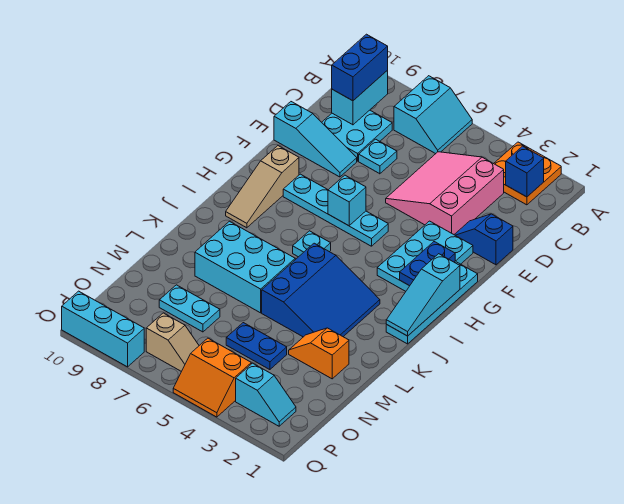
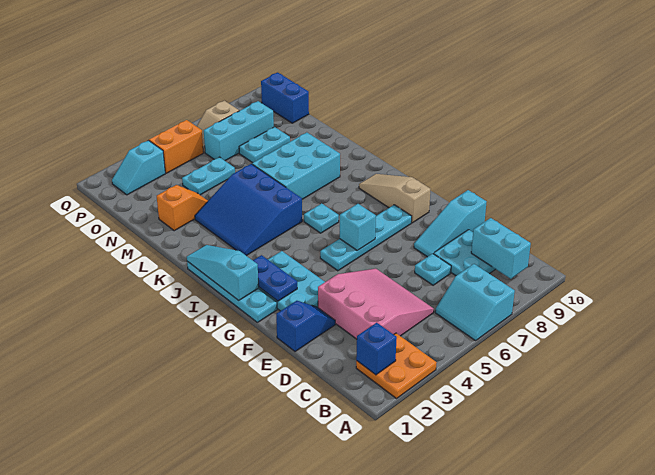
blue 1x2 brick [332,34,388,101] -> blue 1x2 brick moved to [261,72,309,123]
blue 1x2 plate [226,323,287,370] -> cyan 1x2 plate [182,157,235,195]
cyan 1x3 brick [62,291,144,367] -> cyan 1x3 brick moved to [204,101,274,161]

